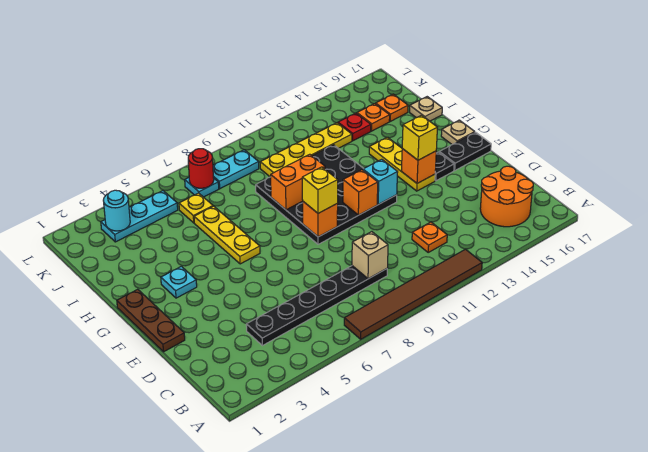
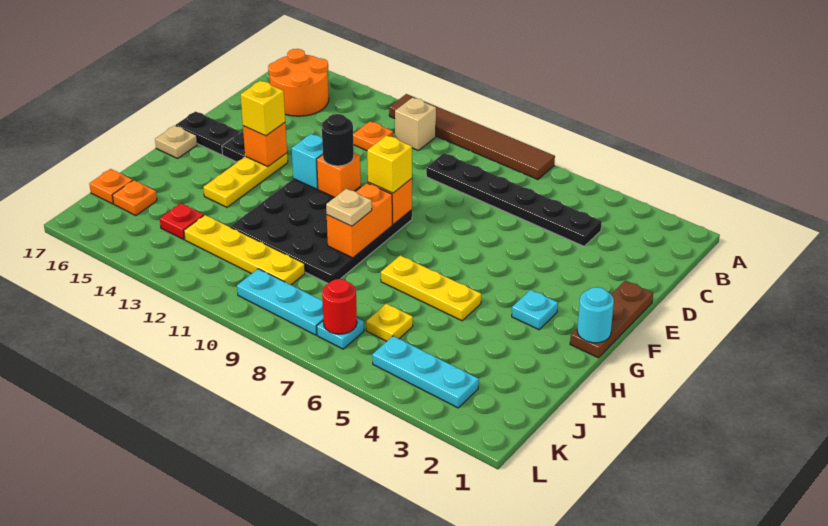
tan 1x1 brick [352,232,388,279] -> tan 1x1 brick moved to [395,98,436,150]
none -> black 1x1 round brick [322,114,354,166]
yellow 1x3 plate [194,206,260,264] -> yellow 1x3 plate turned to [381,255,481,321]
orange 1x2 brick [271,154,325,210] -> orange 1x2 brick turned to [327,183,392,258]
tan 1x1 plate [410,97,442,121] -> tan 1x1 plate moved to [326,189,372,226]
orange 1x1 plate [357,104,390,131] -> orange 1x1 plate moved to [89,169,133,204]
cyan 1x1 round brick [103,190,130,231] -> cyan 1x1 round brick moved to [577,287,614,343]
cyan 1x2 plate [213,150,259,189] -> cyan 1x3 plate [237,269,323,335]

